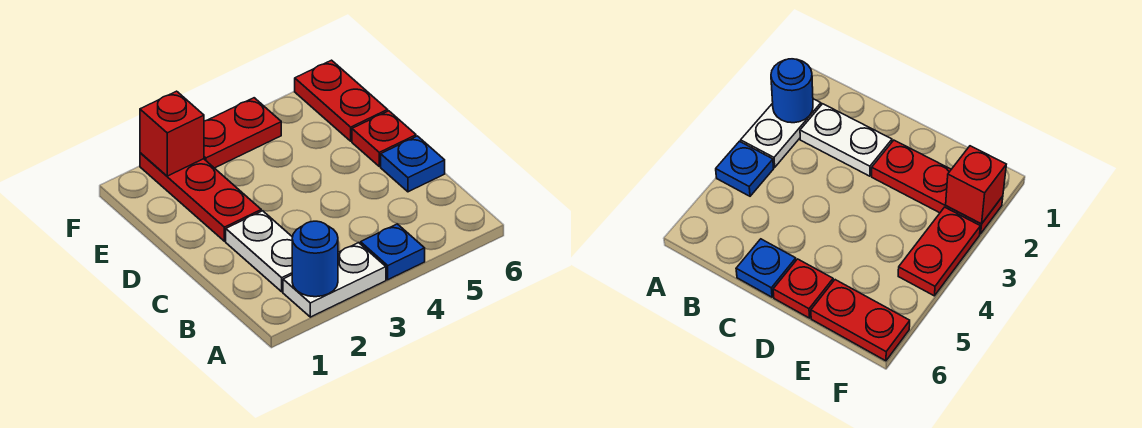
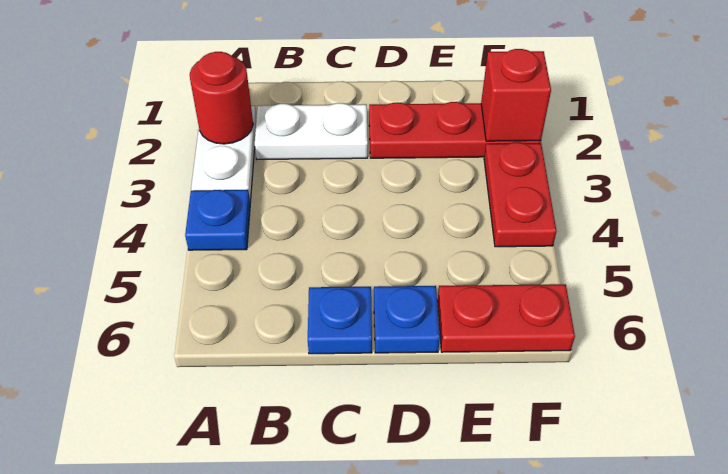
blue 1x1 round brick [292,221,338,297] -> red 1x1 round brick [190,52,253,144]
red 1x1 plate [352,111,416,166] -> blue 1x1 plate [374,286,440,353]

